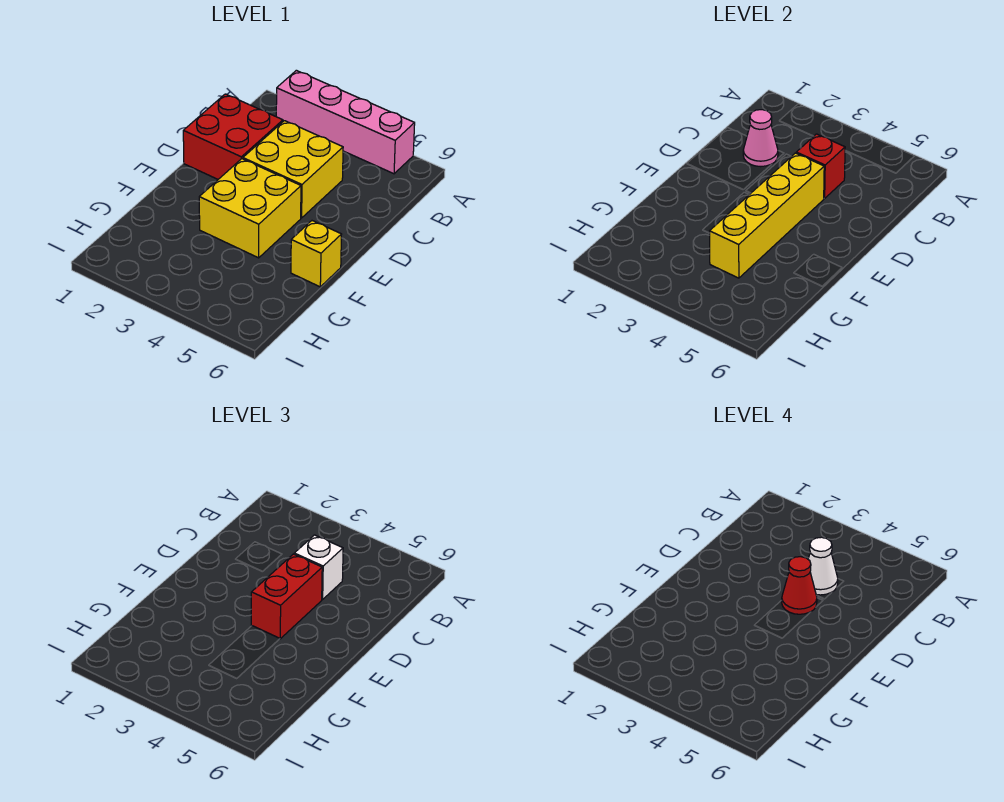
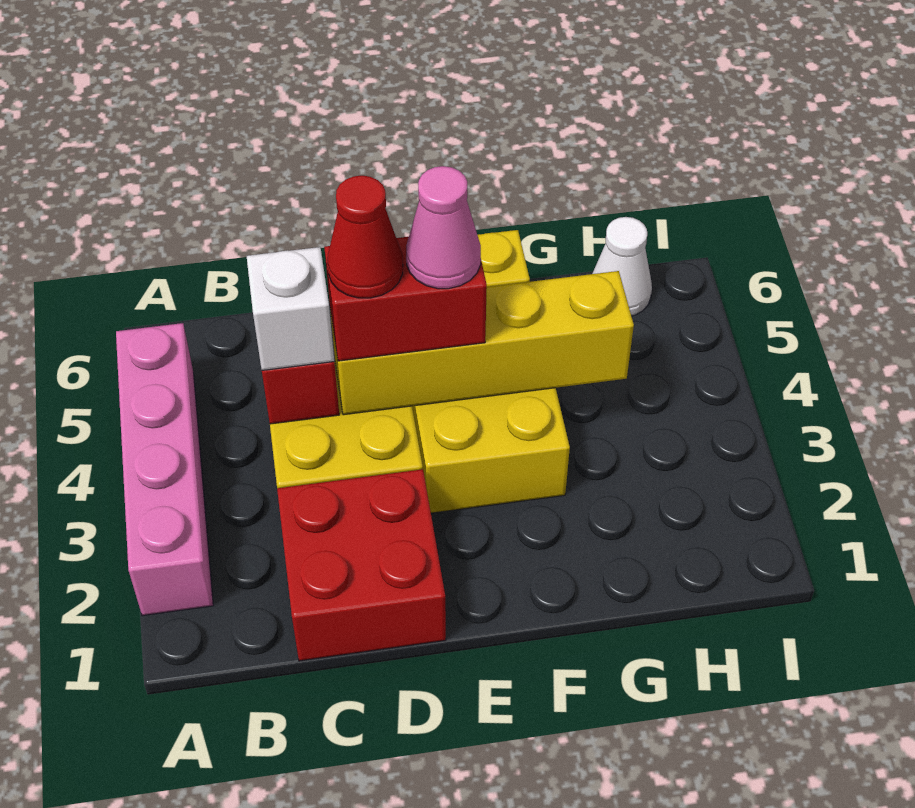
pink 1x1 cone [743,110,778,167] -> pink 1x1 cone moved to [406,166,481,289]
white 1x1 cone [808,537,838,595] -> white 1x1 cone moved to [592,217,652,316]

